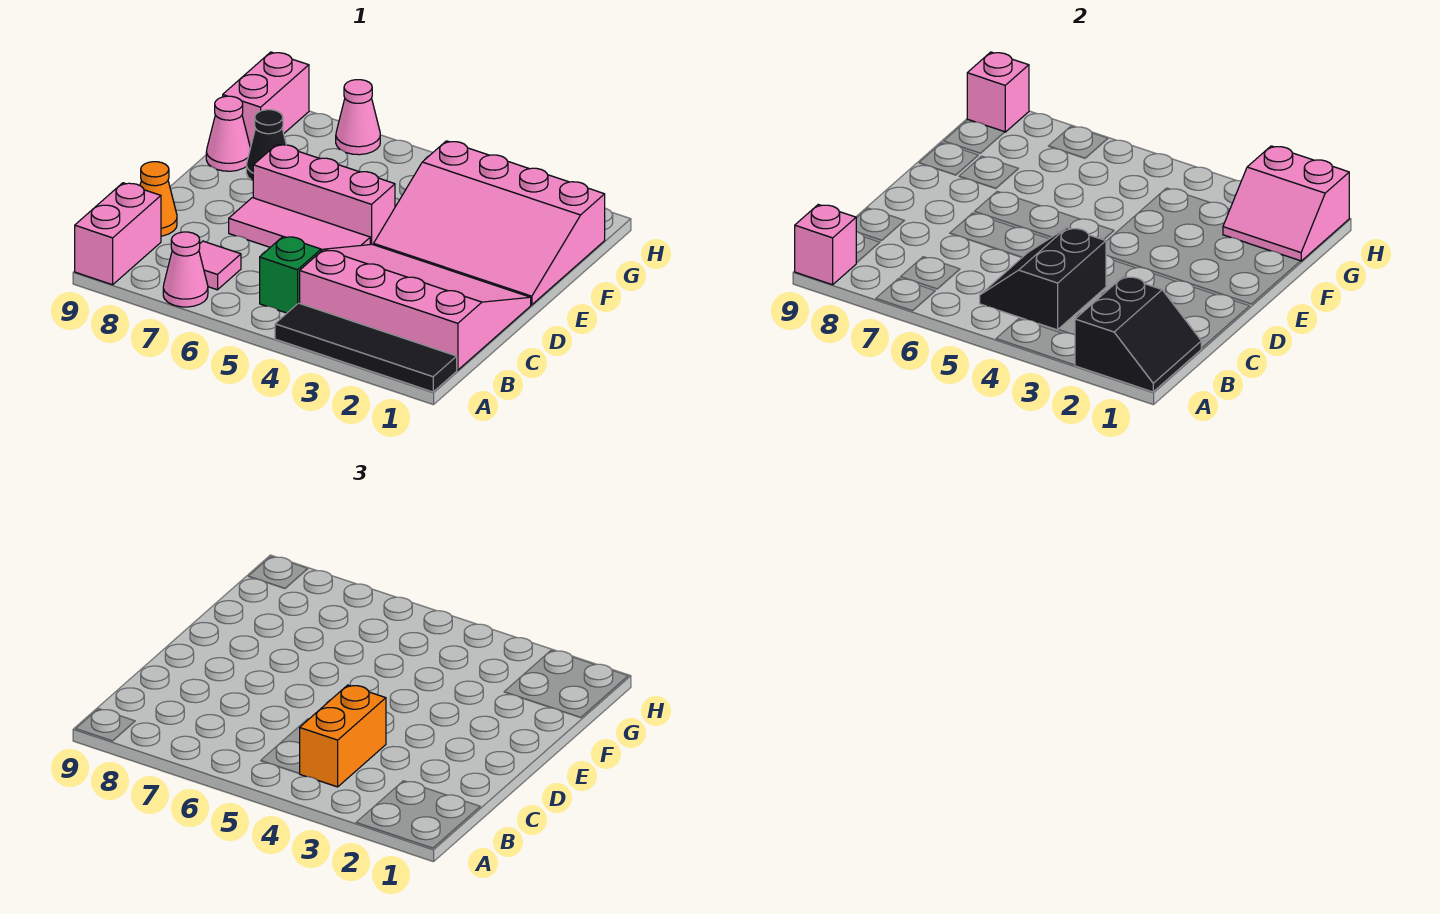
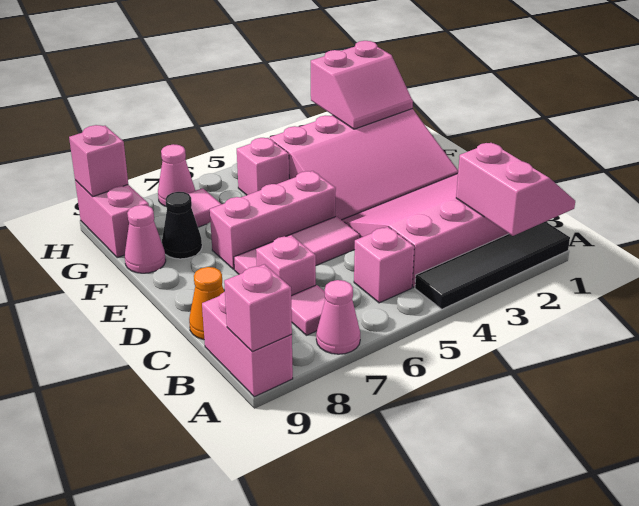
black 2x2 slope [1075,277,1201,392] -> pink 2x2 slope [456,143,575,236]
black 2x2 slope [980,228,1106,330] -> none
orange 1x2 brick [299,685,386,787] -> none
green 1x1 brick [260,236,321,313] -> pink 1x1 brick [354,227,414,303]
none -> pink 1x1 brick [256,235,316,296]
none -> pink 1x1 brick [237,138,289,195]
none -> pink 1x1 tile [188,188,222,227]

